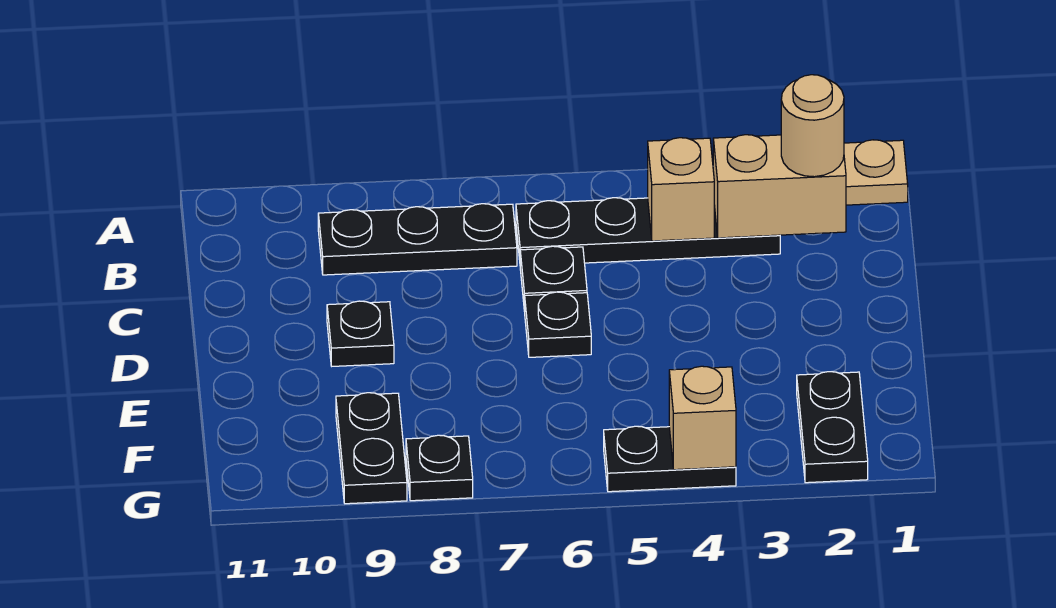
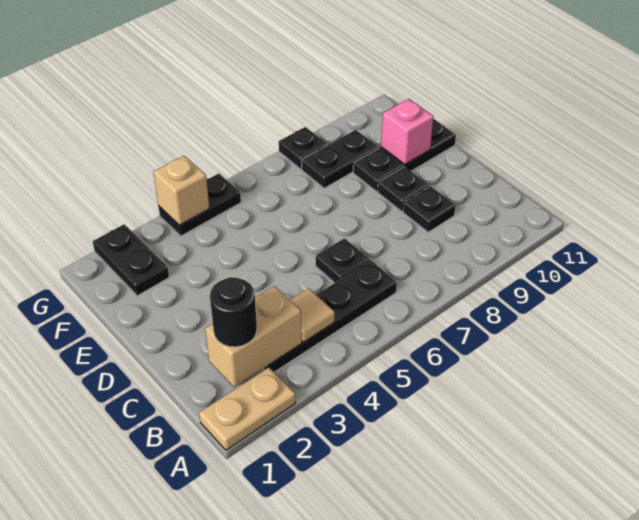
tan 1x1 round brick [781,75,844,177] -> black 1x1 round brick [210,277,257,347]
tan 1x1 brick [648,138,714,241] -> tan 1x1 tile [290,288,335,342]
black 1x3 plate [318,204,517,275] -> black 1x3 plate moved to [353,119,456,191]
black 1x1 plate [525,292,591,357] -> black 1x1 plate moved to [403,186,455,232]
none -> pink 1x1 brick [381,99,433,164]
black 1x2 plate [336,393,407,504] -> black 1x2 plate turned to [302,130,379,188]

